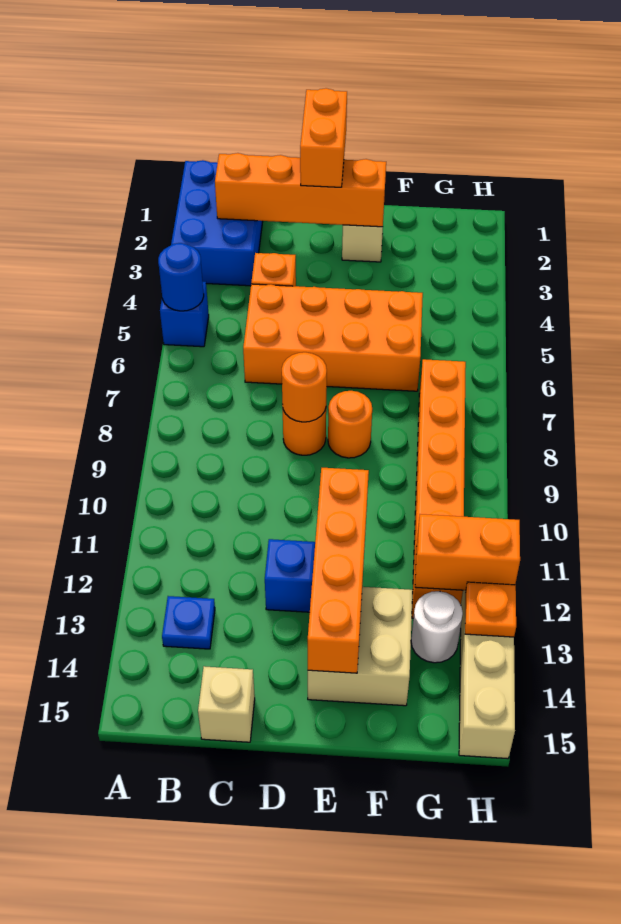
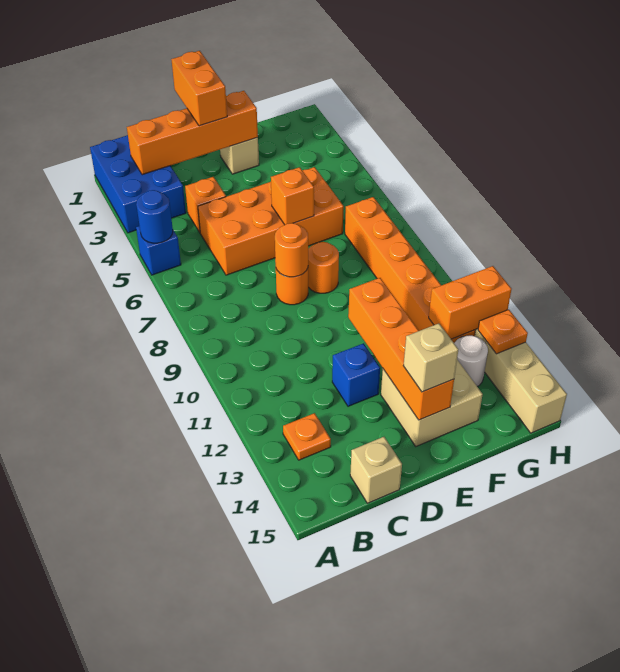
blue 1x1 plate [162,596,215,649] -> orange 1x1 plate [283,413,331,460]
none -> orange 1x1 brick [271,167,314,225]
none -> tan 1x1 brick [403,323,458,392]

